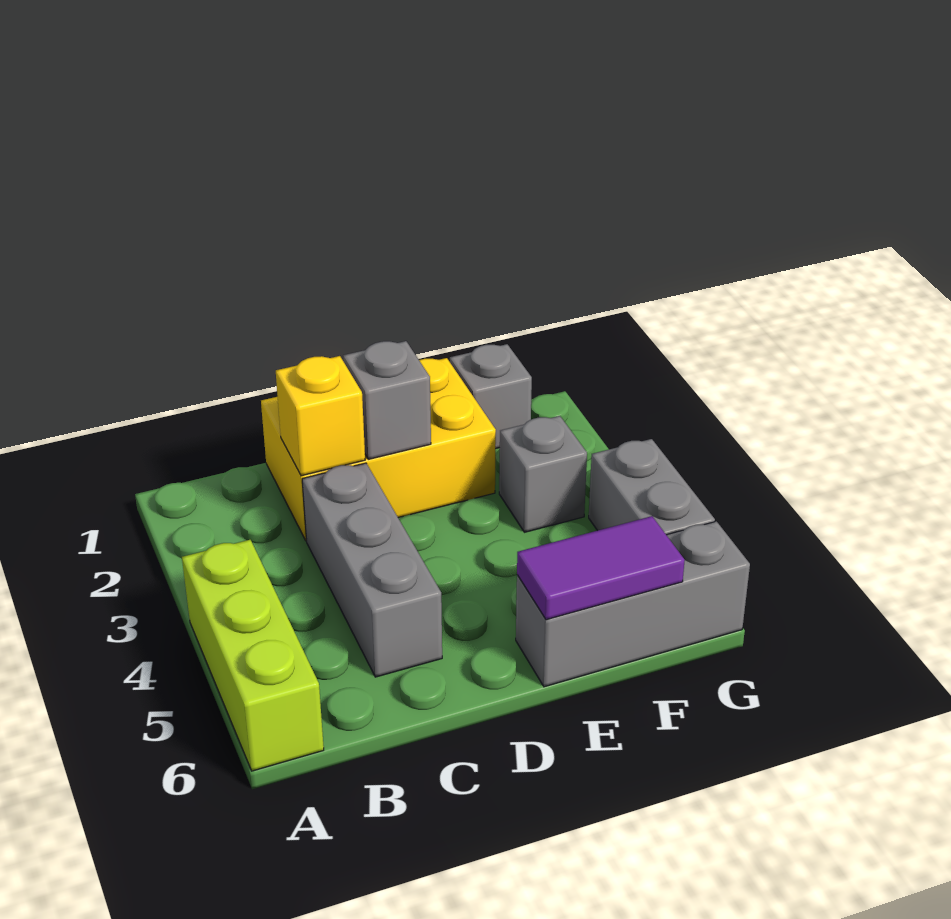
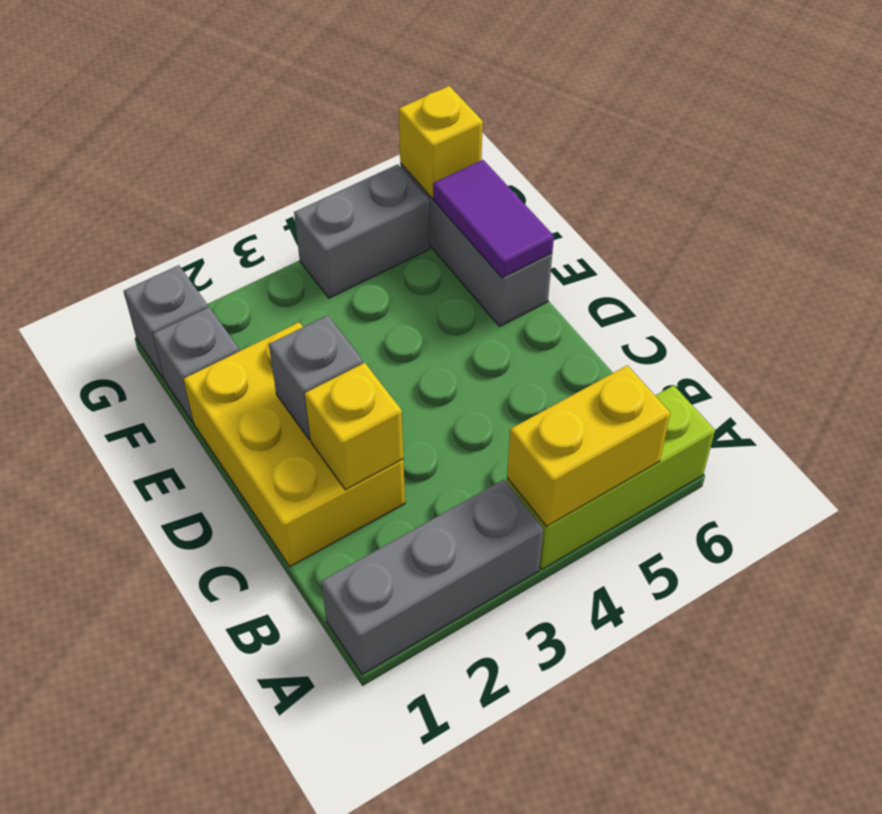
none -> yellow 1x2 brick [507,365,670,526]
grey 1x3 brick [302,463,442,677] -> grey 1x3 brick moved to [321,480,543,675]
grey 1x1 brick [499,416,587,532] -> grey 1x1 brick moved to [124,265,208,379]
none -> yellow 1x1 brick [399,86,483,198]

